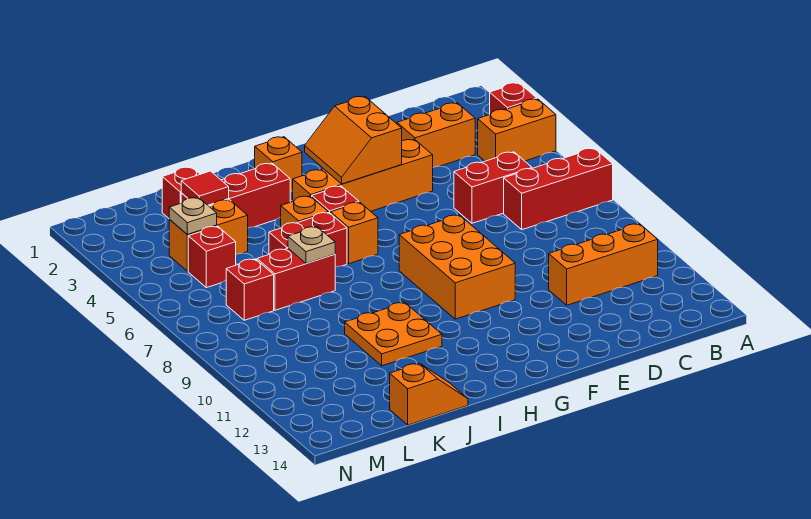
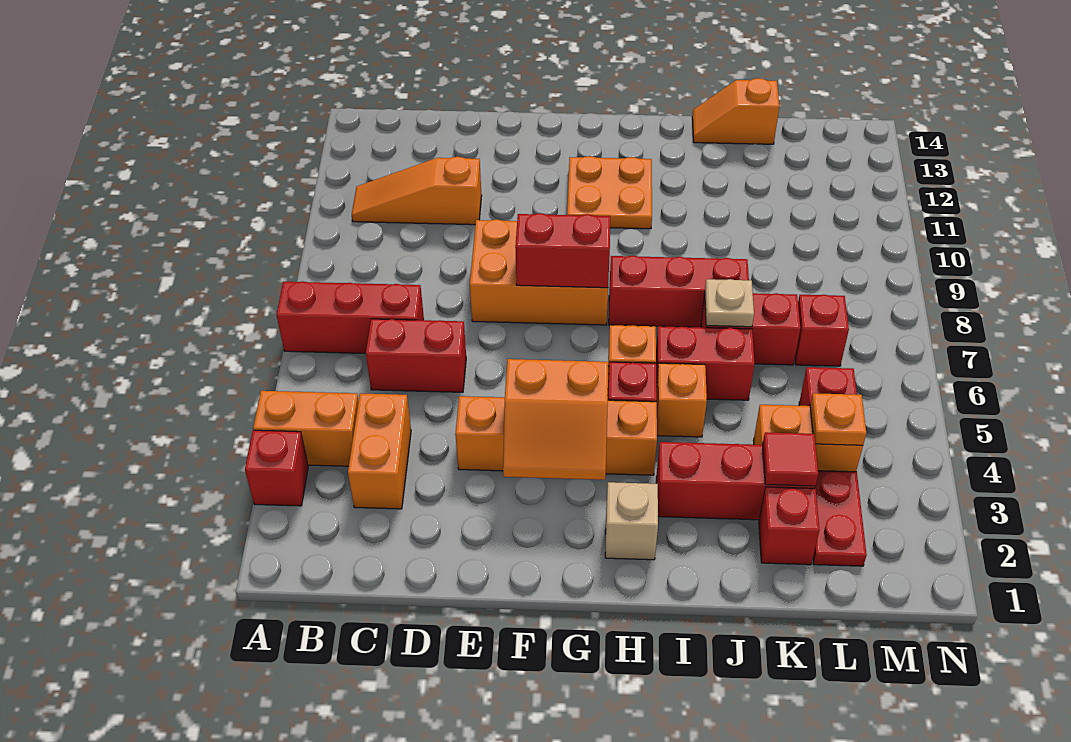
orange 1x3 brick [549,224,658,305] -> orange 1x3 slope [352,157,482,225]
orange 1x2 brick [397,103,475,167] -> orange 1x2 brick turned to [348,393,411,509]
orange 2x2 slope [305,96,402,184] -> orange 2x2 slope turned to [503,359,608,480]
orange 2x3 brick [399,215,515,319] -> orange 2x3 brick turned to [470,219,608,325]
none -> red 1x2 brick [515,213,610,288]
orange 1x1 brick [255,137,302,192] -> tan 1x1 brick [605,482,658,560]
none -> red 1x3 brick [609,256,749,327]
orange 2x2 plate [345,303,442,366] -> orange 2x2 plate moved to [567,156,652,229]
none -> red 1x2 plate [813,471,867,566]
tan 1x1 plate [169,198,217,235] -> orange 1x1 plate [810,393,866,445]

